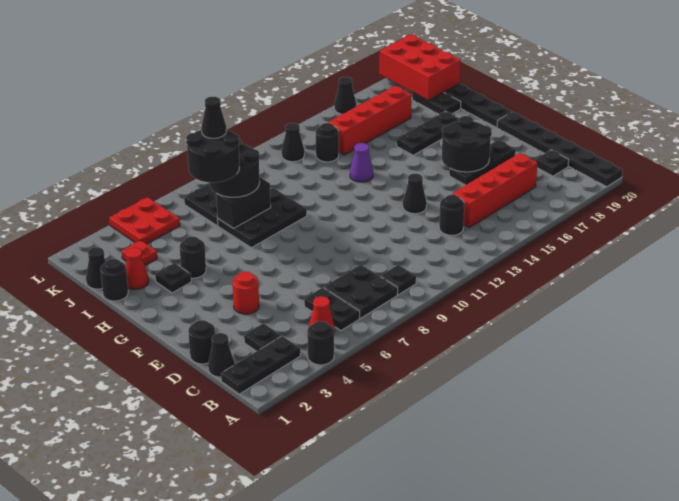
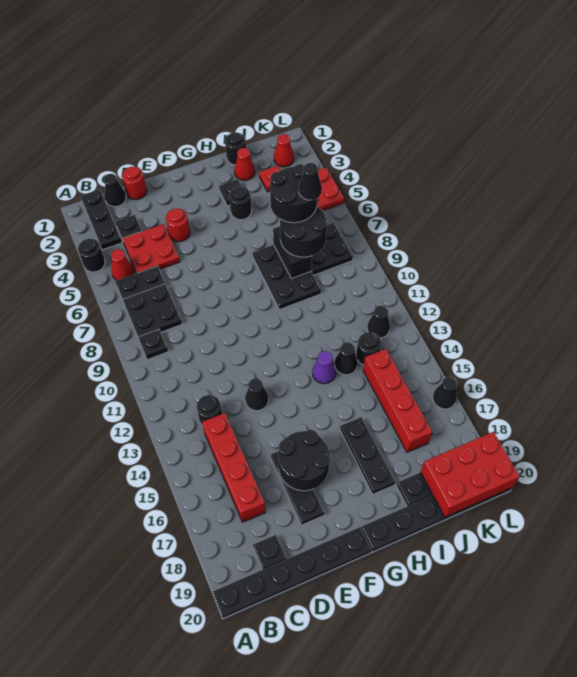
none -> red 2x2 plate [122,224,180,273]
black 1x1 round brick [188,320,215,364] -> red 1x1 round brick [122,167,147,200]
black 1x1 cone [86,247,106,289] -> black 1x1 cone moved to [335,342,358,375]
none -> red 1x1 cone [274,134,294,167]

